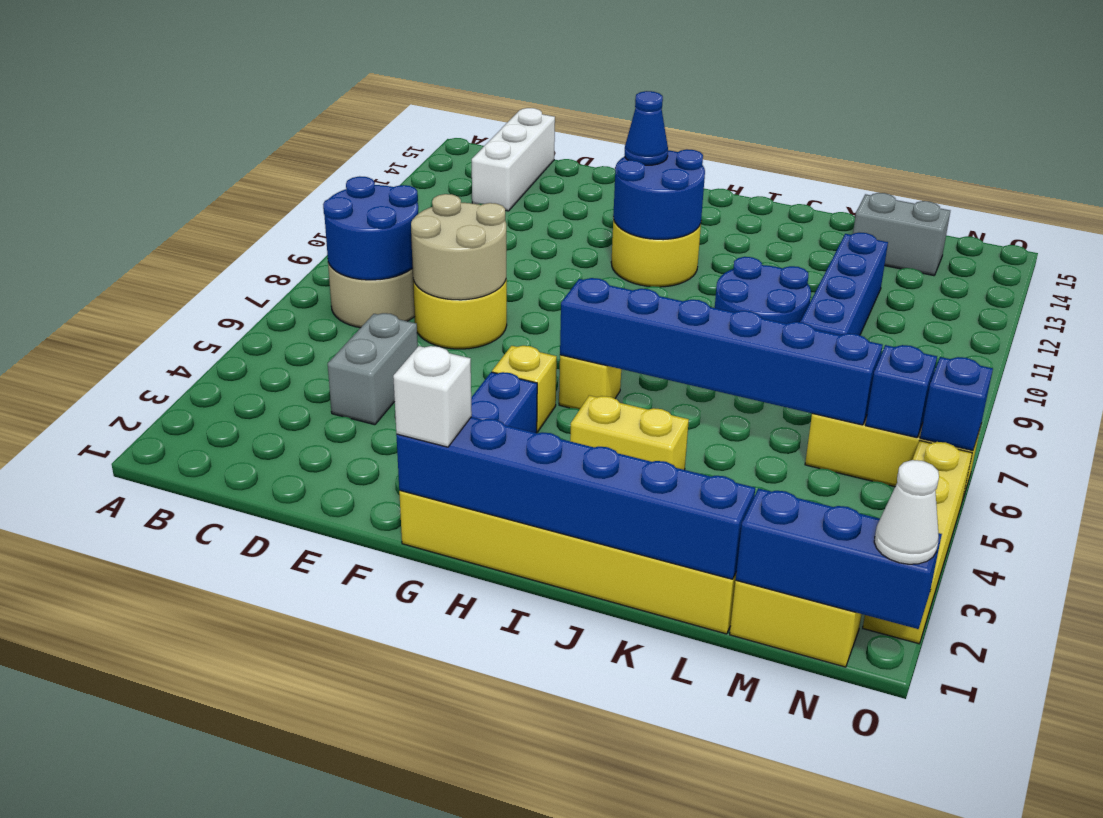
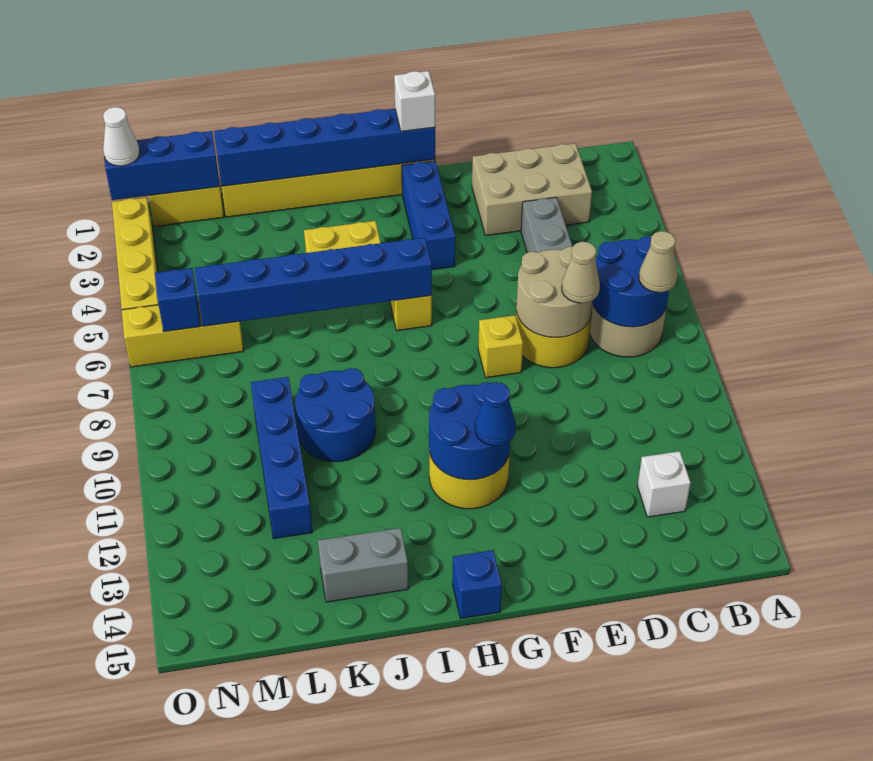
none -> tan 1x1 cone [639,231,677,292]
none -> tan 2x3 brick [472,143,592,236]
white 1x3 brick [472,108,555,211] -> white 1x1 brick [637,451,691,517]
none -> tan 1x1 cone [562,242,600,303]
yellow 1x1 brick [492,346,557,432] -> yellow 1x1 brick moved to [478,315,523,378]
grey 1x2 brick [853,193,950,276] -> grey 1x2 brick moved to [318,528,408,602]
blue 1x1 brick [920,357,993,451] -> blue 1x1 brick moved to [453,550,502,619]

